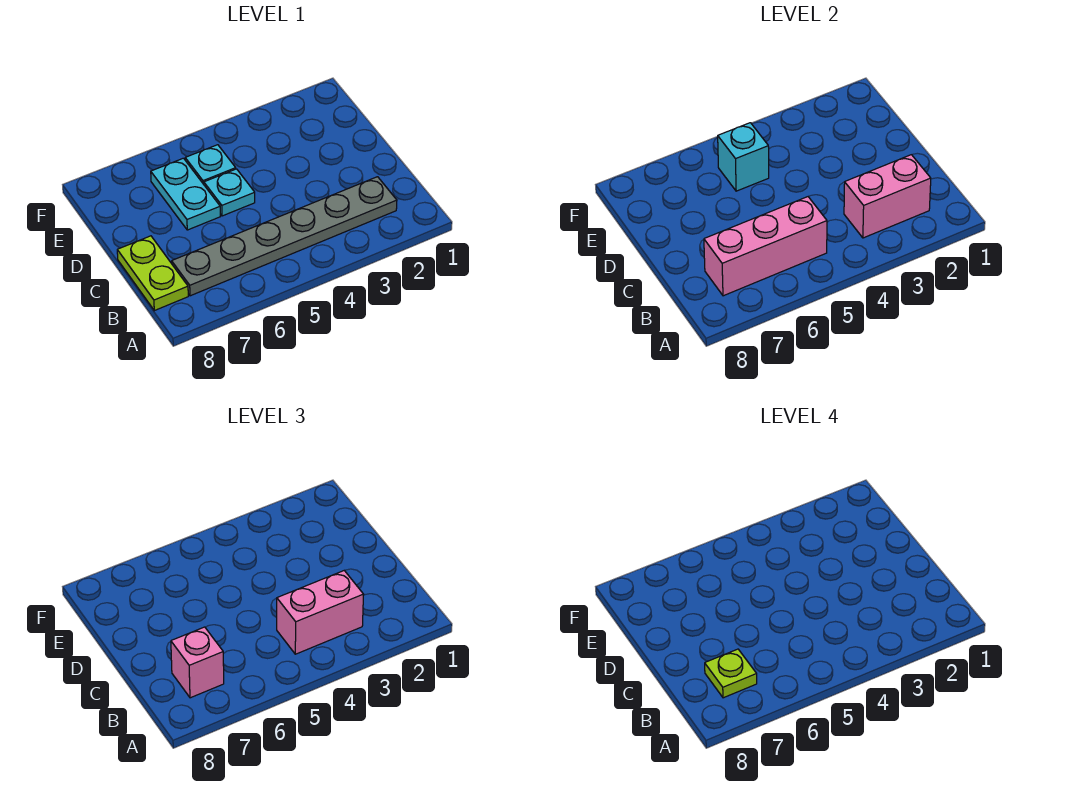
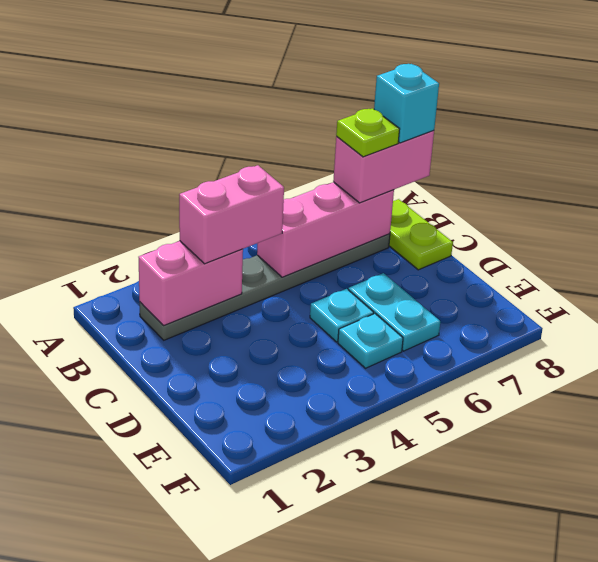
pink 1x1 brick [171,627,224,698] -> pink 1x2 brick [333,130,434,203]
cyan 1x1 brick [718,123,769,191] -> cyan 1x1 brick moved to [374,64,439,143]

